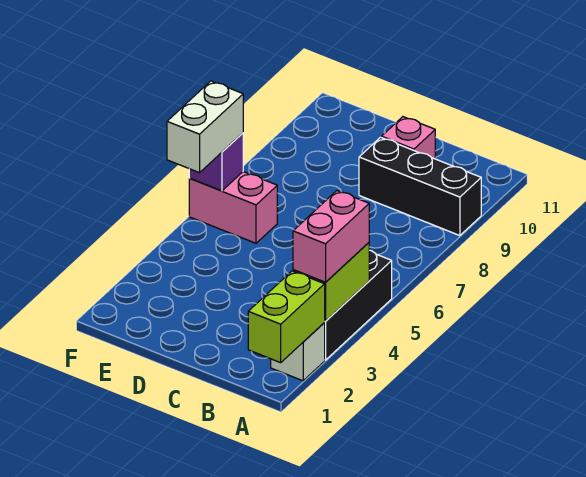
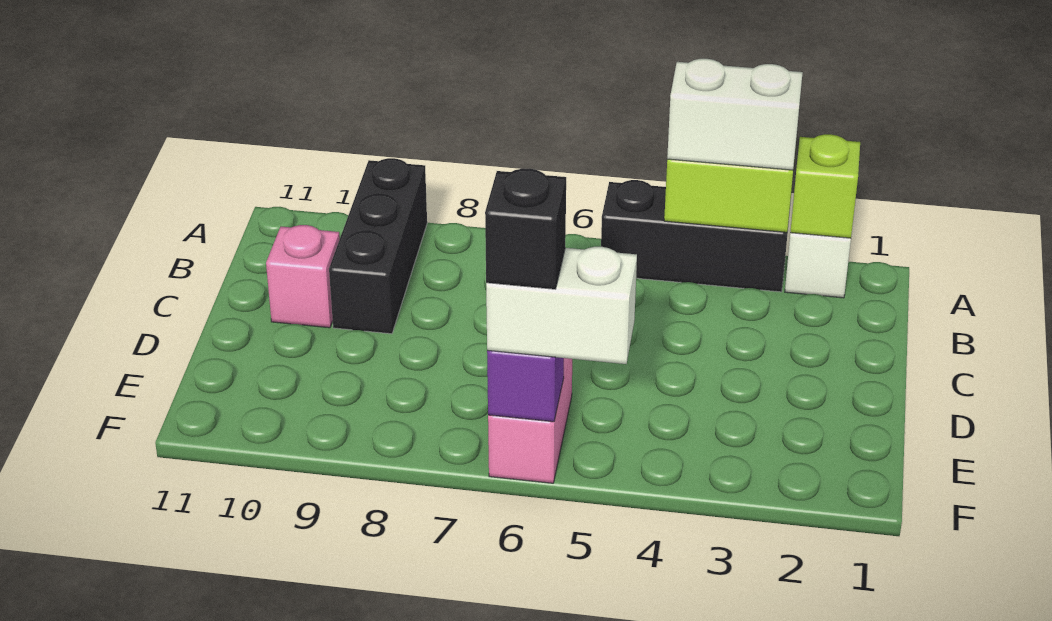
lime 1x2 brick [248,271,325,363] -> lime 1x1 brick [790,134,860,238]
pink 1x2 brick [293,191,369,282] -> white 1x2 brick [667,59,803,170]
none -> black 1x1 brick [485,168,566,289]

